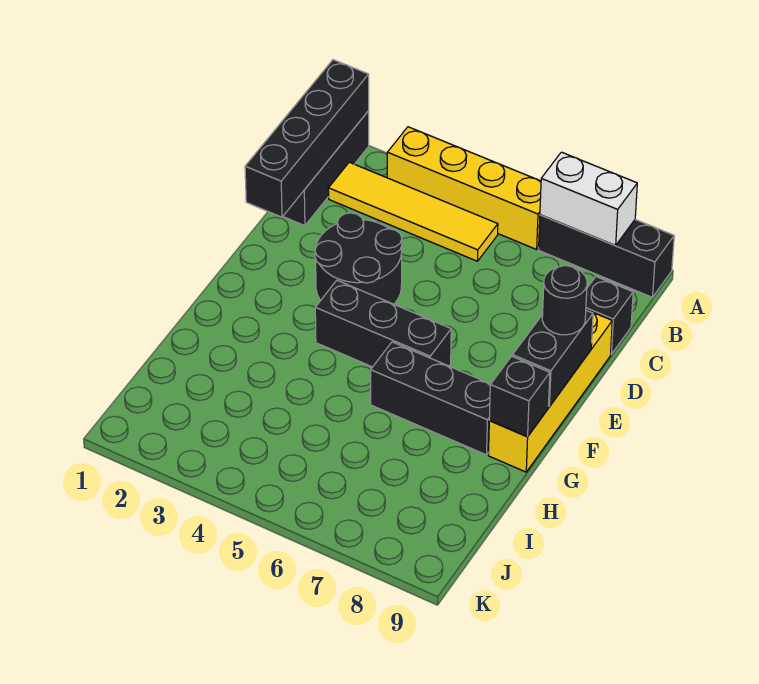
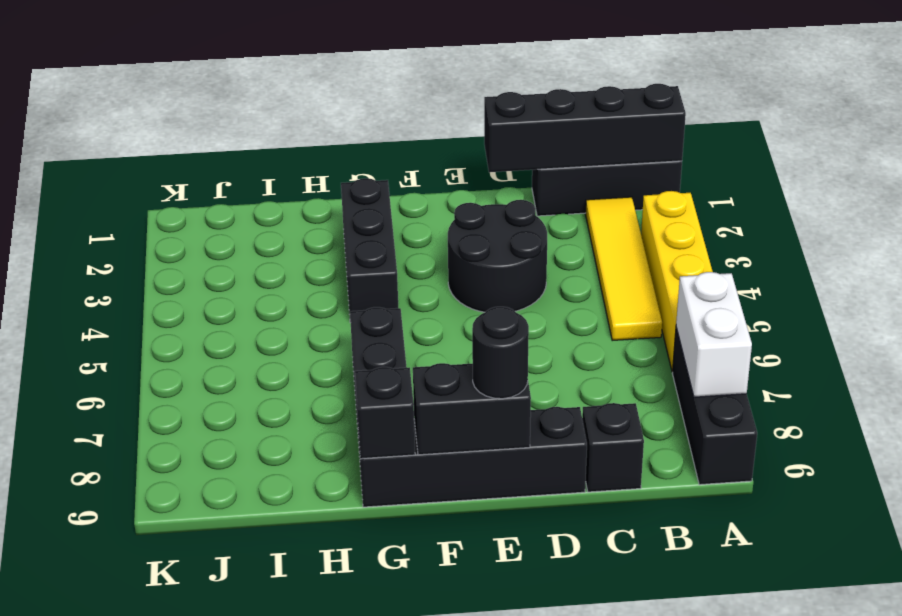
yellow 1x4 brick [488,310,612,472] -> black 1x4 brick [358,407,587,507]
black 1x3 brick [315,280,451,367] -> black 1x3 brick moved to [341,178,398,323]

